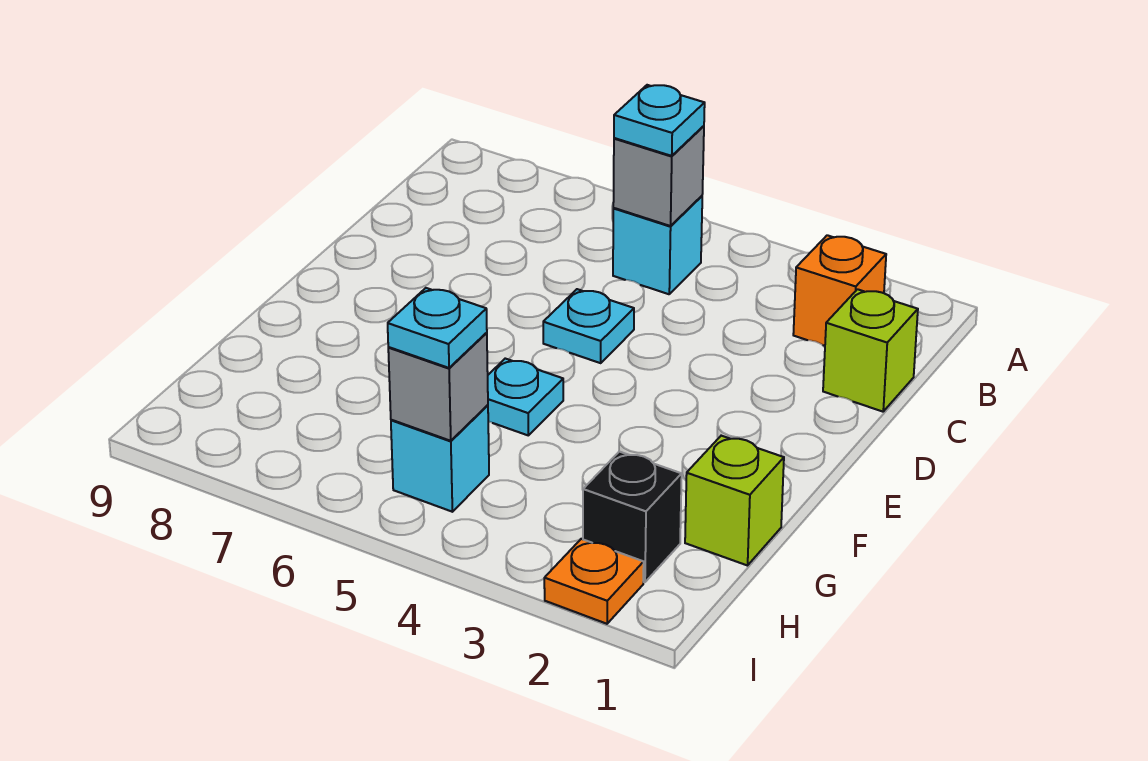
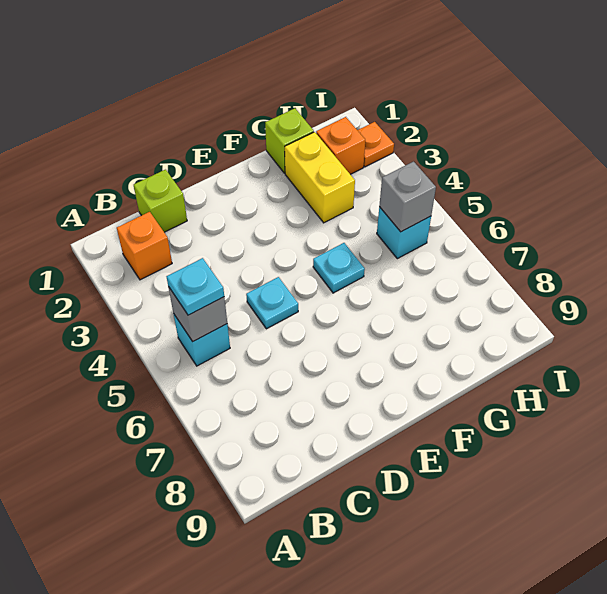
none -> yellow 1x2 brick [285,132,355,223]
black 1x1 brick [583,452,682,582] -> orange 1x1 brick [316,117,365,174]
cyan 1x1 plate [388,288,487,368] -> none

